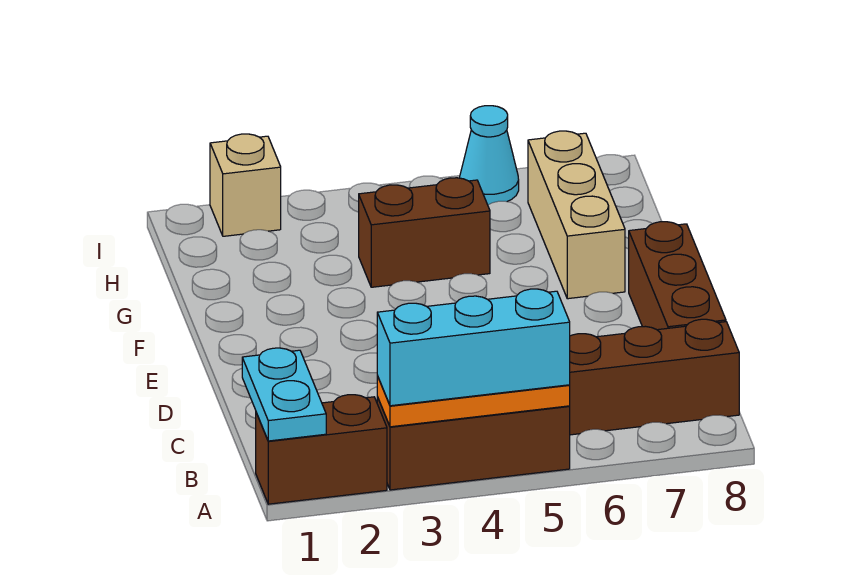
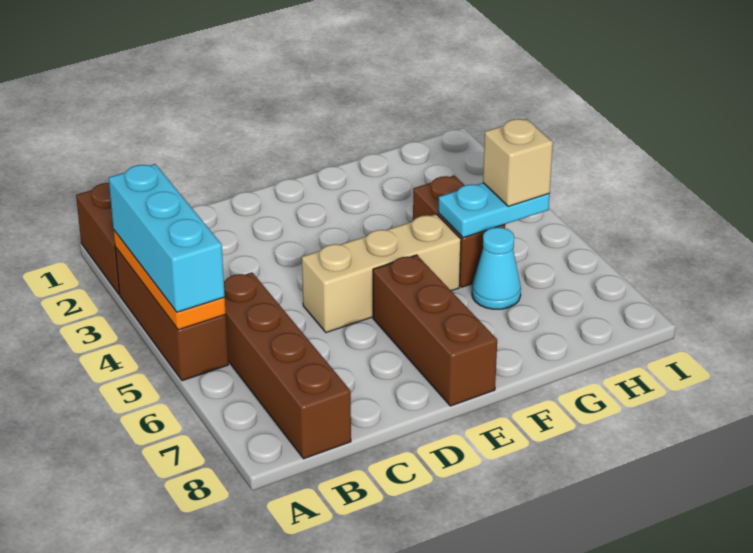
cyan 1x2 plate [242,348,326,441] -> cyan 1x2 plate moved to [438,183,550,238]
brown 1x3 brick [629,222,726,330] -> brown 1x3 brick turned to [373,255,497,406]
tan 1x3 brick [528,131,625,299] -> tan 1x3 brick moved to [302,214,461,333]
tan 1x1 brick [210,134,281,236] -> tan 1x1 brick moved to [483,119,553,207]
cyan 1x1 cone [460,106,519,205] -> cyan 1x1 cone moved to [472,227,521,309]

